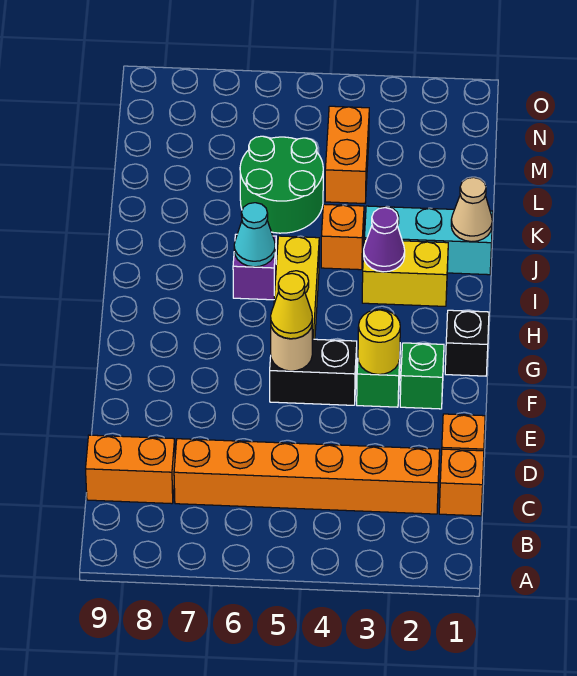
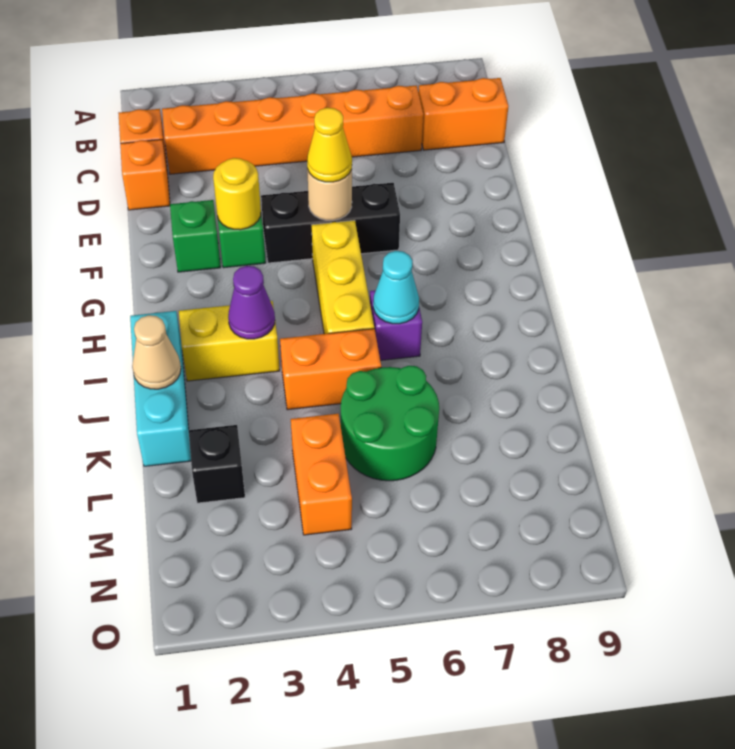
black 1x2 brick [270,339,357,405] -> black 1x3 brick [261,183,400,263]
black 1x1 brick [445,310,489,376] -> black 1x1 brick moved to [189,425,245,503]
cyan 1x3 brick [364,206,493,275] -> cyan 1x3 brick turned to [130,311,191,466]
orange 1x1 brick [321,204,364,270] -> orange 1x2 brick [280,329,381,410]

